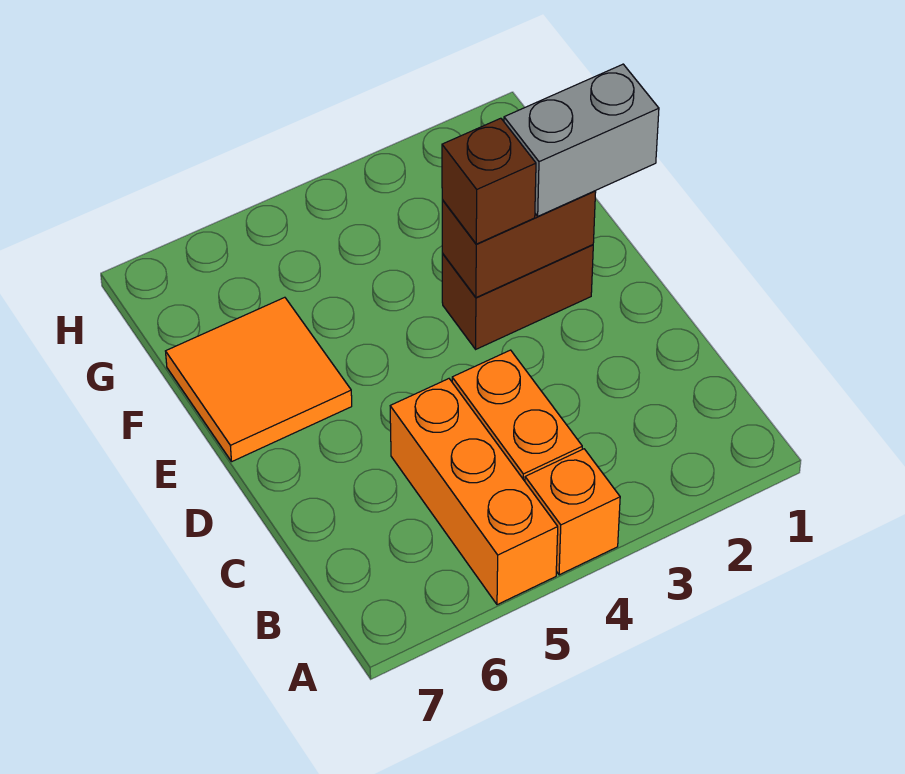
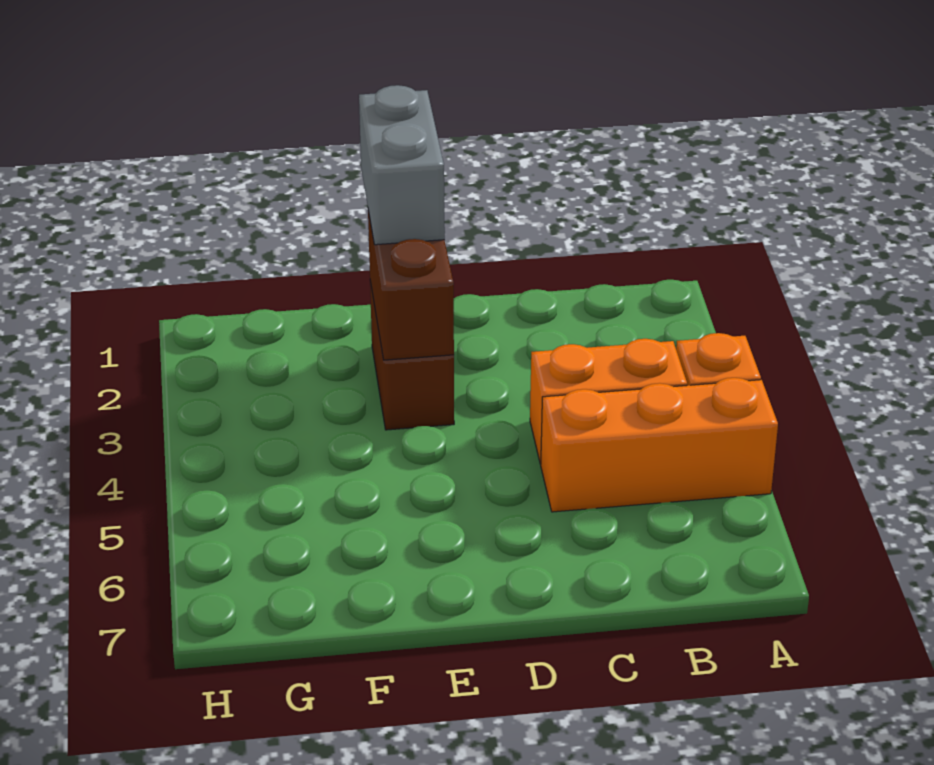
brown 1x1 brick [442,118,536,244] -> none
orange 2x2 tile [166,297,352,461] -> none

